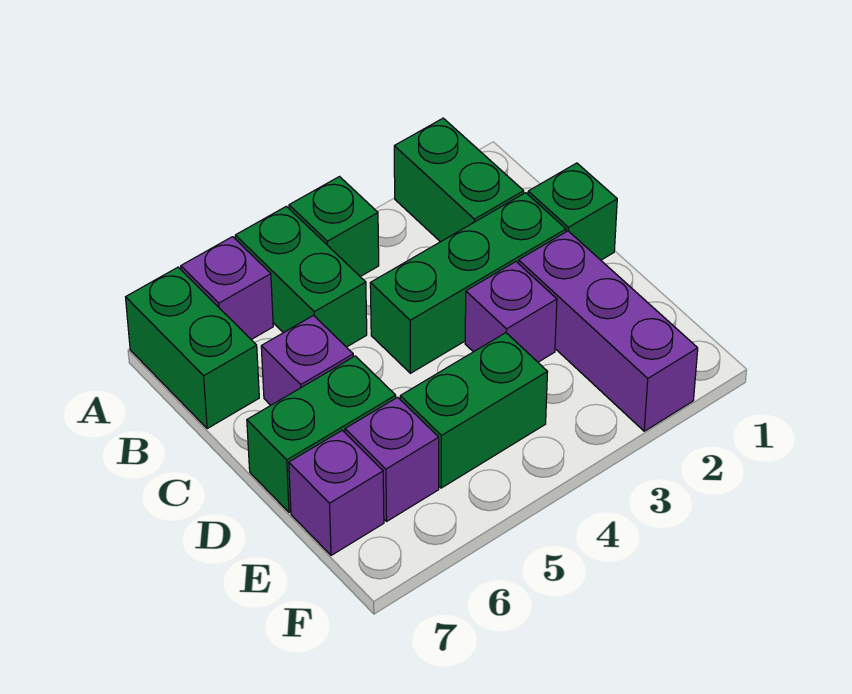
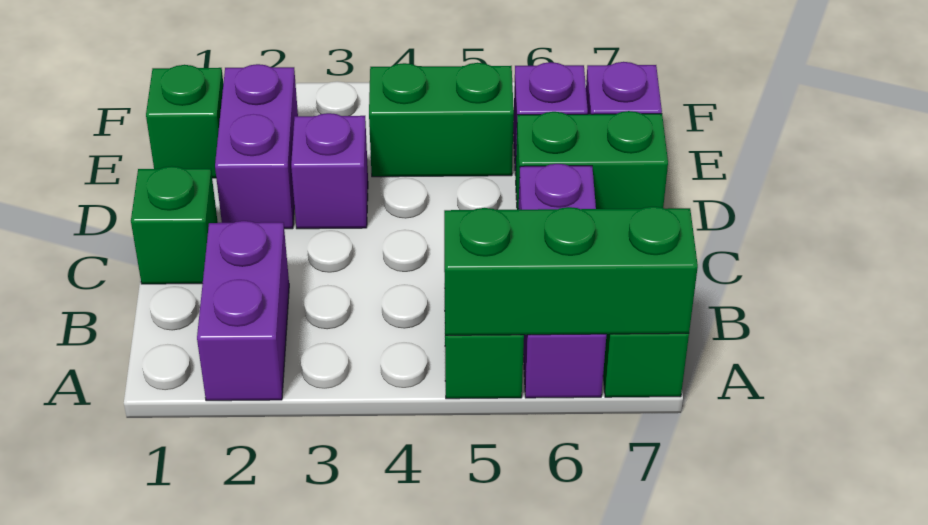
green 1x2 brick [394,118,524,242] -> purple 1x2 brick [197,221,289,401]
green 1x1 brick [289,177,379,277] -> green 1x1 brick moved to [146,65,223,178]
green 1x3 brick [370,193,566,373] -> green 1x3 brick moved to [444,207,698,335]
purple 1x3 brick [518,231,698,431] -> purple 1x2 brick [215,64,298,229]

